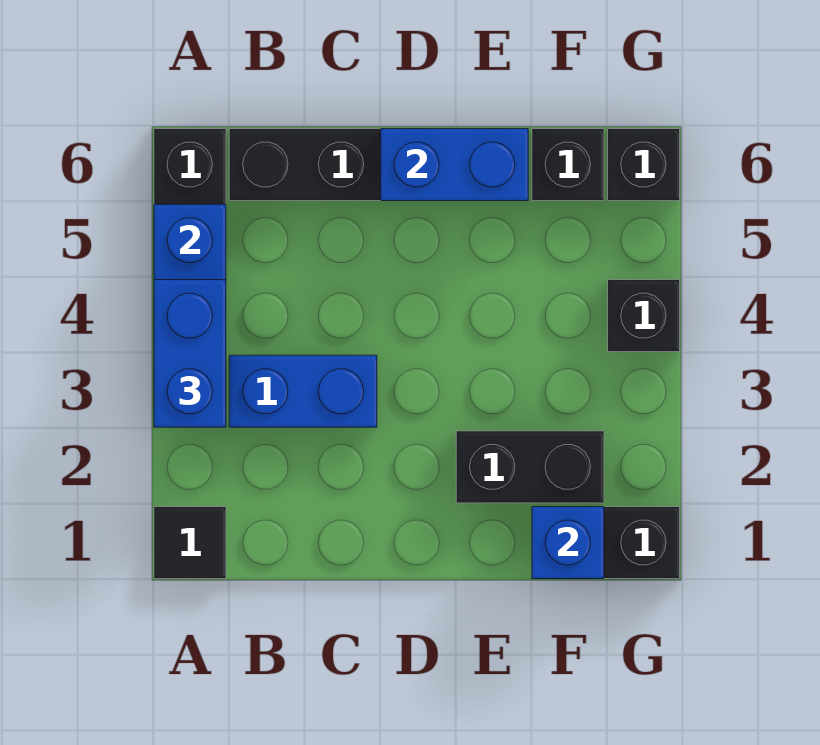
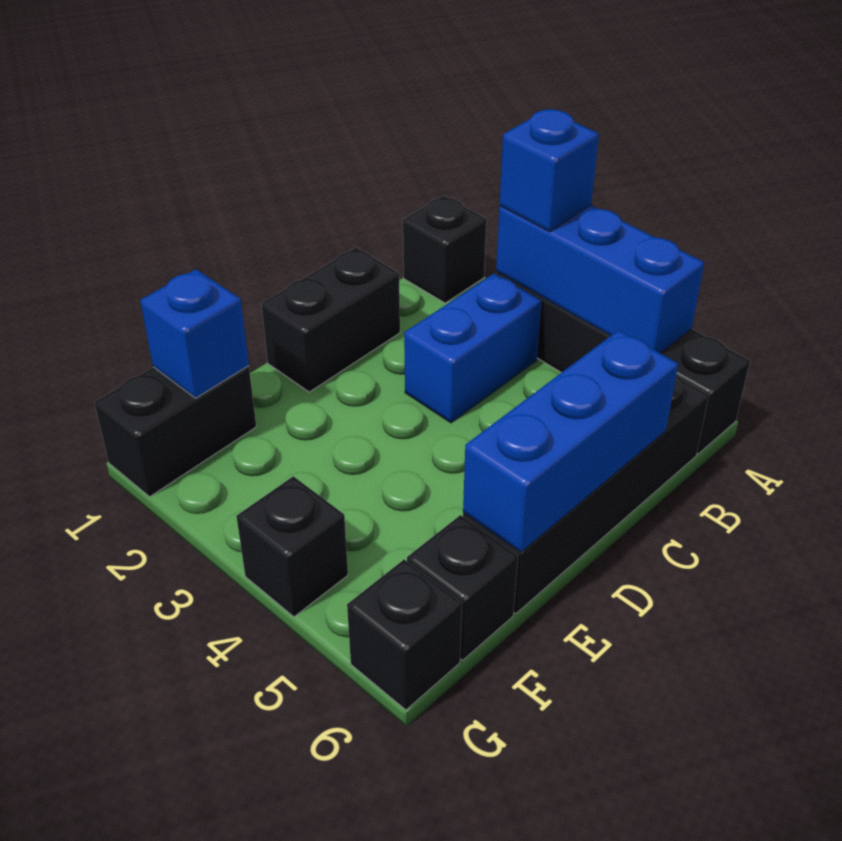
black 1x1 tile [154,507,226,579] -> black 1x1 brick [403,196,487,303]
blue 1x2 brick [154,280,226,427] -> blue 1x1 brick [499,109,599,232]
blue 1x2 brick [381,129,528,201] -> blue 1x3 brick [463,330,678,552]
black 1x2 brick [456,431,604,503] -> black 1x2 brick moved to [261,248,400,392]

